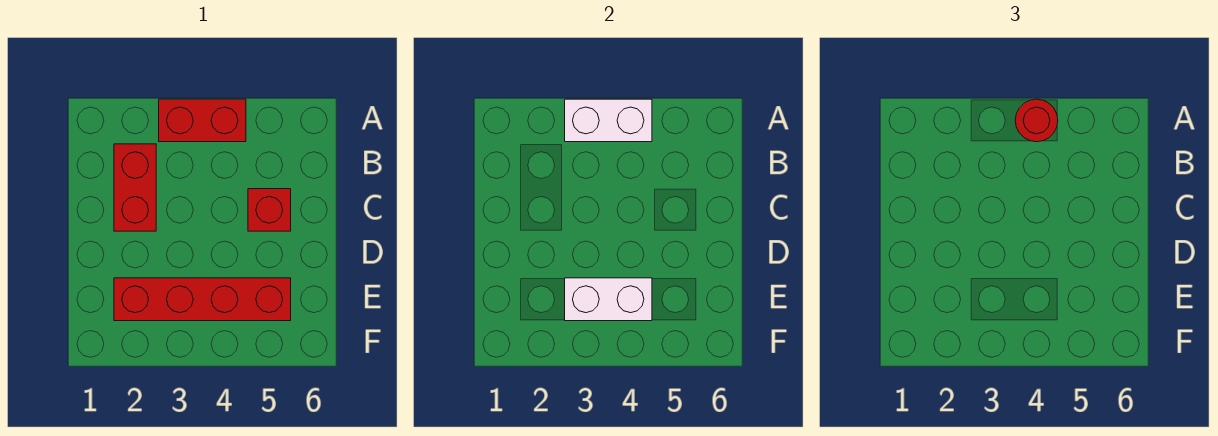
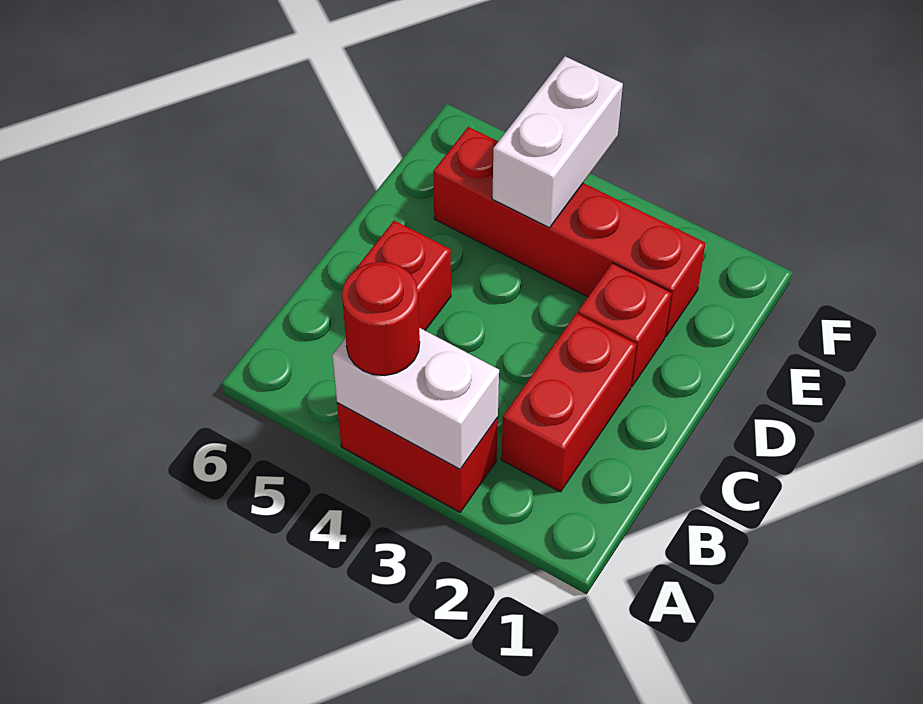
none -> red 1x1 brick [578,263,672,386]
white 1x2 brick [565,278,652,321] -> white 1x2 brick turned to [492,56,623,228]

